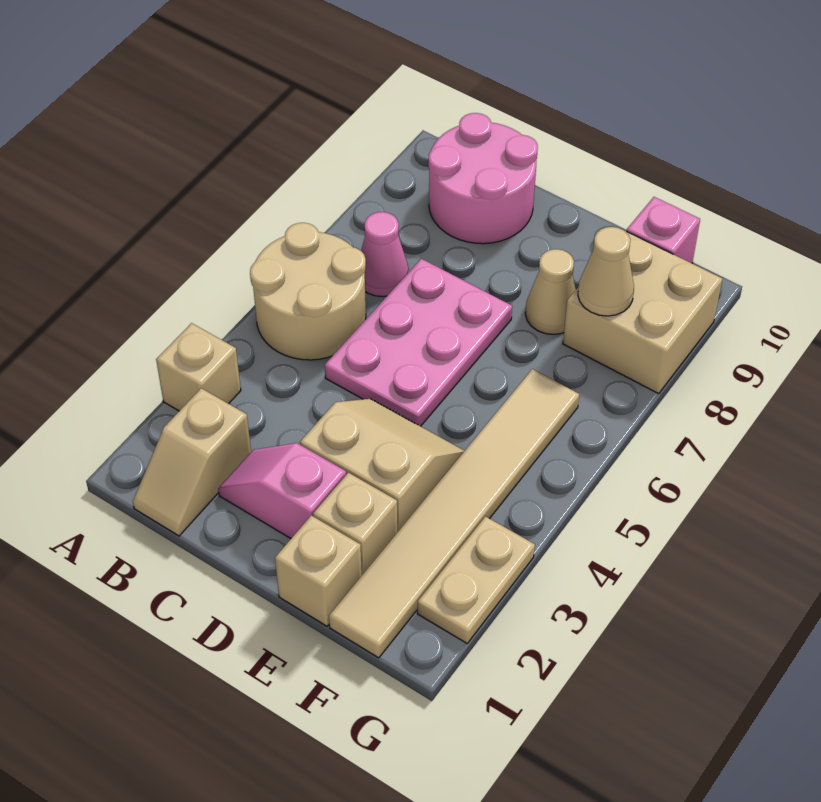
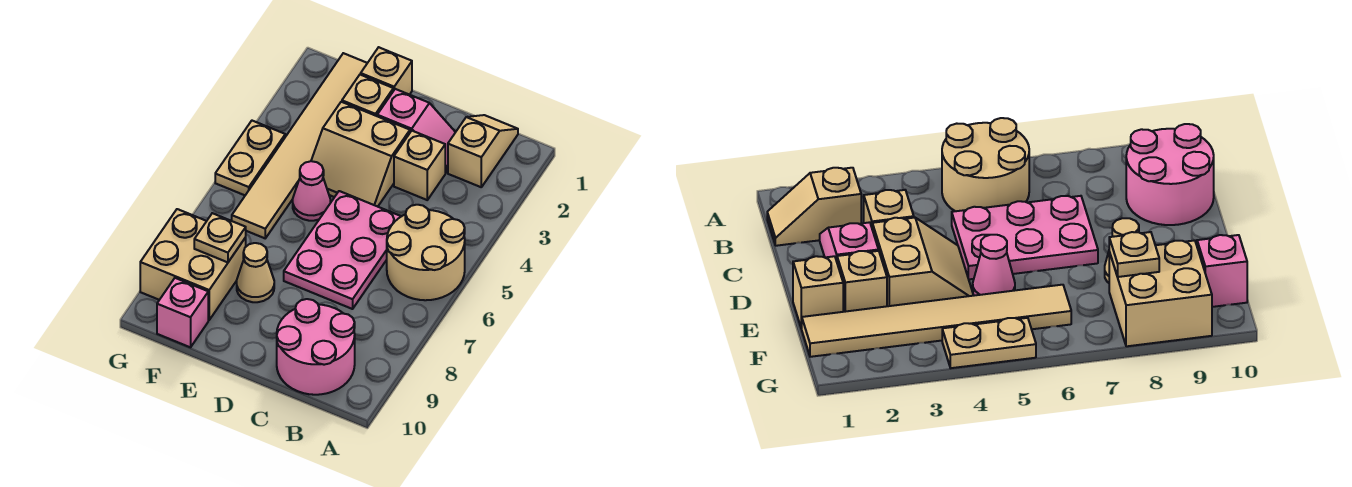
tan 1x1 brick [156,323,241,411] -> tan 1x1 brick moved to [394,131,445,200]
pink 1x1 cone [361,212,409,297] -> pink 1x1 cone moved to [293,161,330,221]
tan 1x1 cone [578,227,634,316] -> tan 1x1 plate [194,213,246,262]
tan 1x2 plate [417,516,535,643] -> tan 1x2 plate moved to [215,121,285,195]

